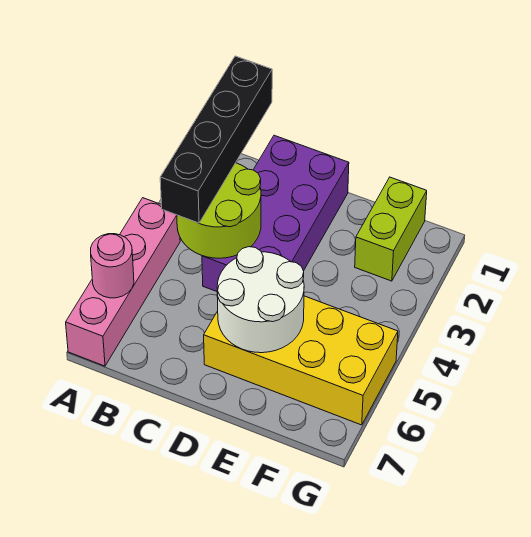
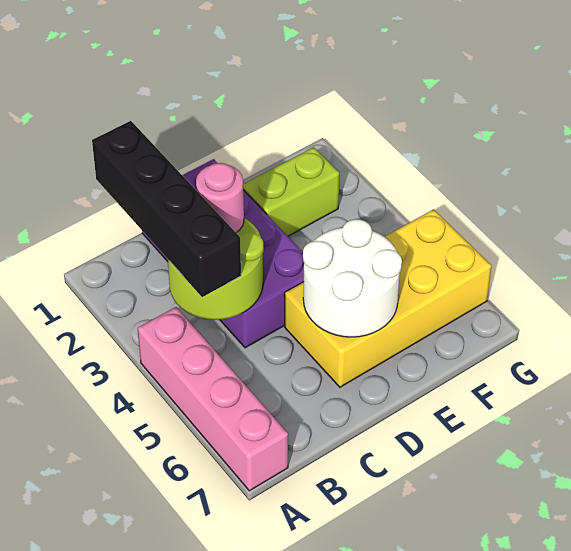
pink 1x1 round brick [91,234,134,298] -> pink 1x1 round brick moved to [196,163,244,232]
lime 1x2 brick [355,177,427,281] -> lime 1x2 brick turned to [243,147,339,236]

